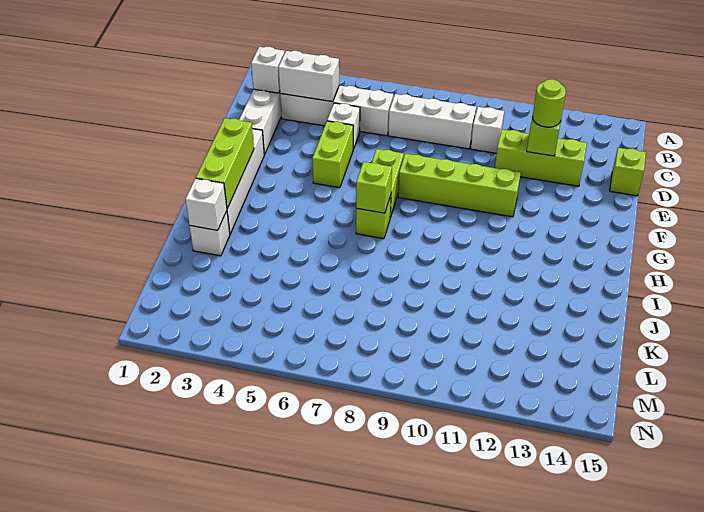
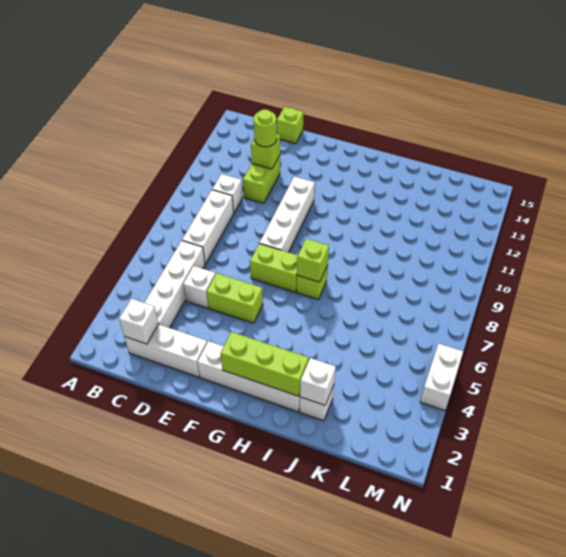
white 1x2 brick [279,51,339,102] -> white 1x2 brick moved to [420,343,463,411]
lime 1x3 brick [495,129,587,186] -> lime 1x2 brick [243,155,280,203]
lime 1x4 brick [398,154,521,217] -> white 1x4 brick [260,177,315,252]

